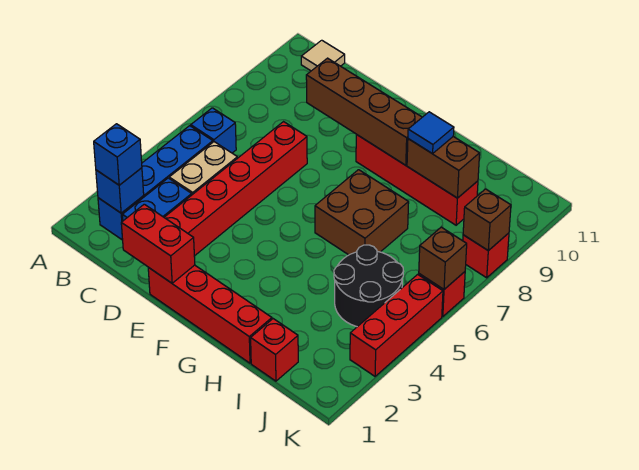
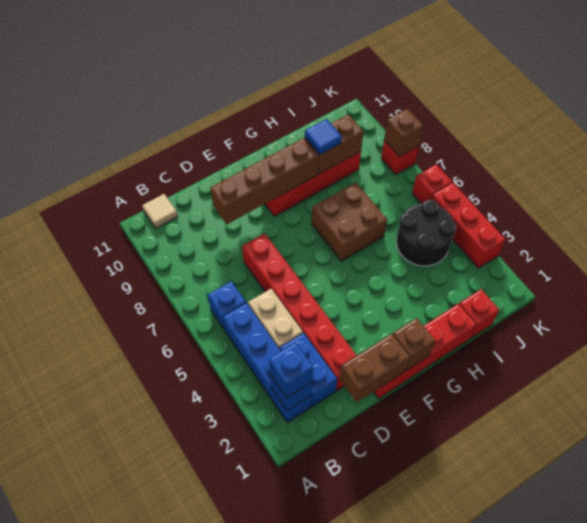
red 1x2 brick [121,204,195,283] -> brown 1x2 brick [340,334,410,402]
brown 1x1 brick [419,227,467,289] -> brown 1x1 brick moved to [393,318,435,370]

